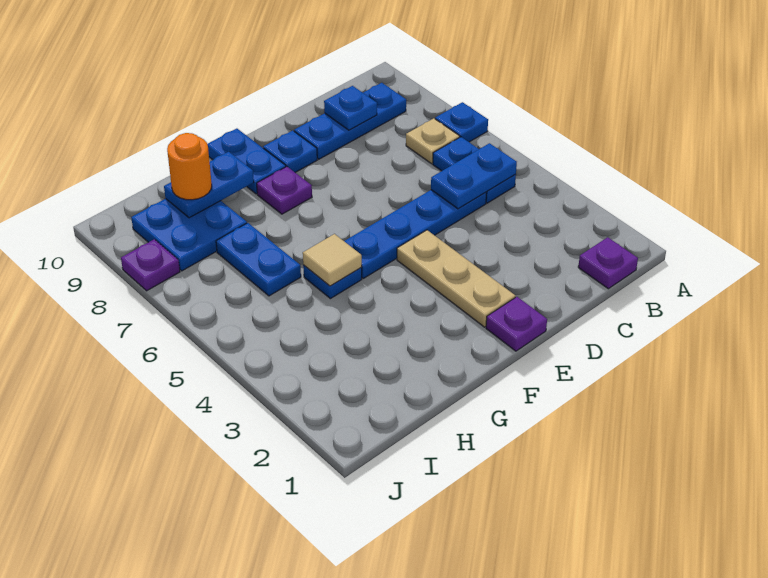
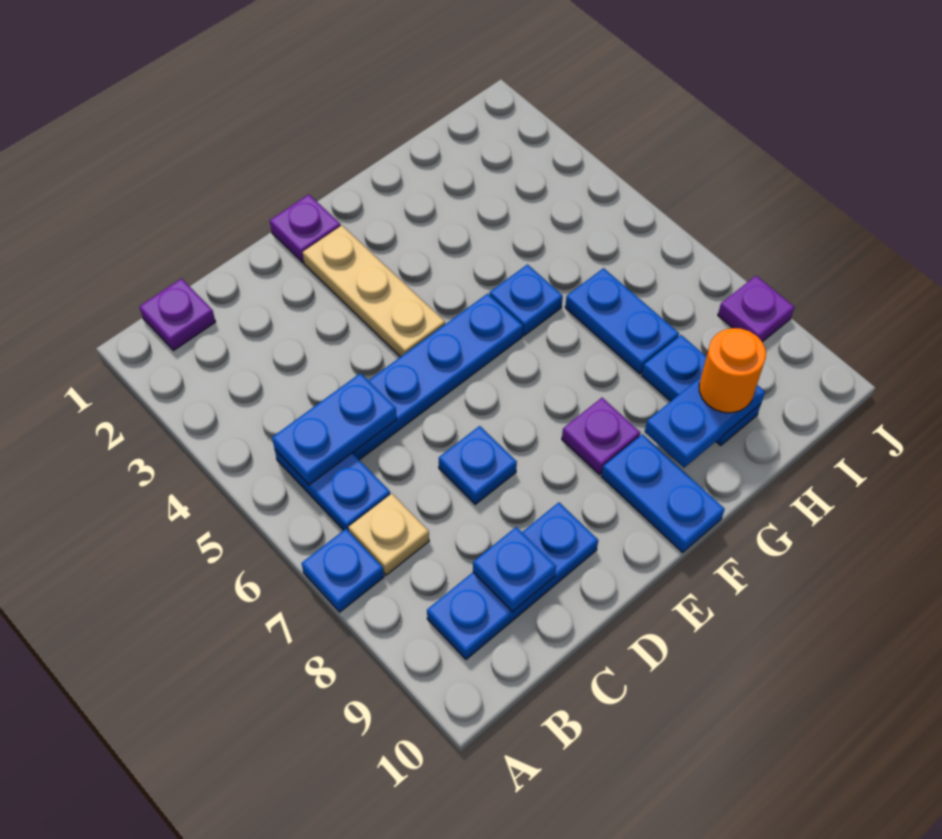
blue 1x1 plate [263,130,317,172] -> blue 1x1 plate moved to [439,426,517,504]
tan 1x1 tile [303,234,362,286] -> none
blue 2x2 plate [131,199,247,271] -> blue 1x2 plate [642,335,761,446]

